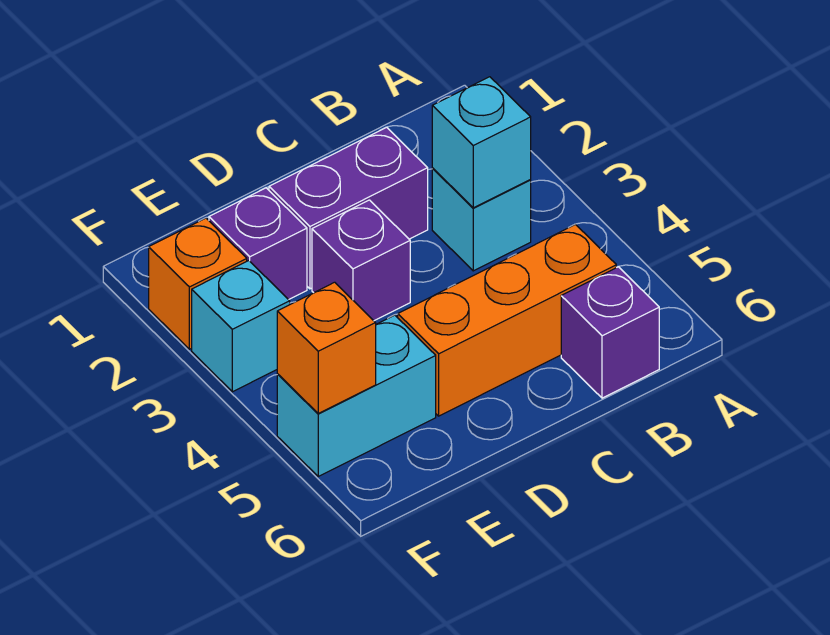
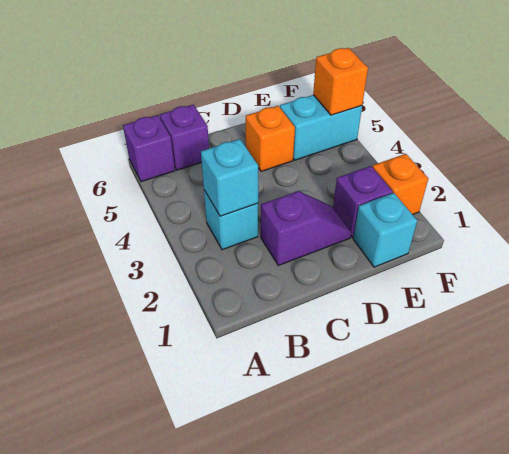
orange 1x3 brick [398,225,616,416] -> orange 1x1 brick [246,106,295,171]
purple 1x2 brick [269,127,428,289] -> purple 1x2 slope [261,191,351,266]
purple 1x1 brick [312,200,410,321] -> purple 1x1 brick moved to [123,115,175,182]
cyan 1x1 brick [192,261,290,392] -> cyan 1x1 brick moved to [353,193,417,267]

